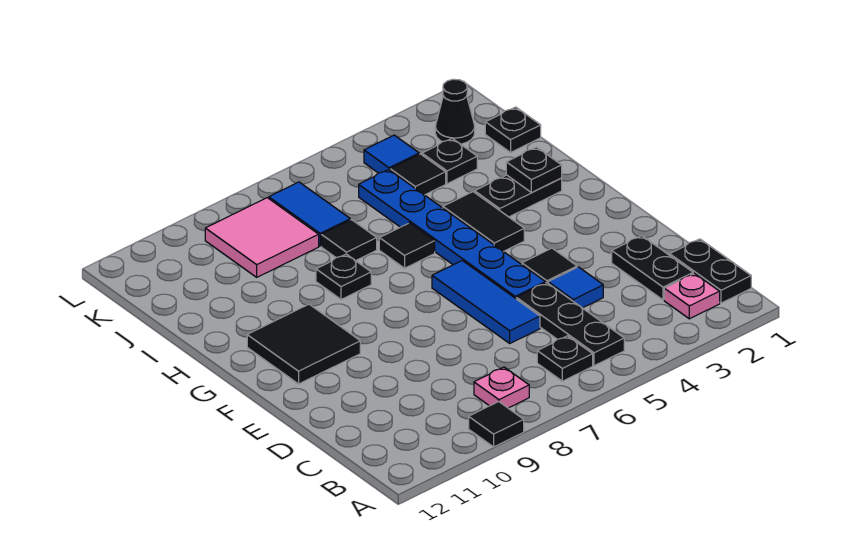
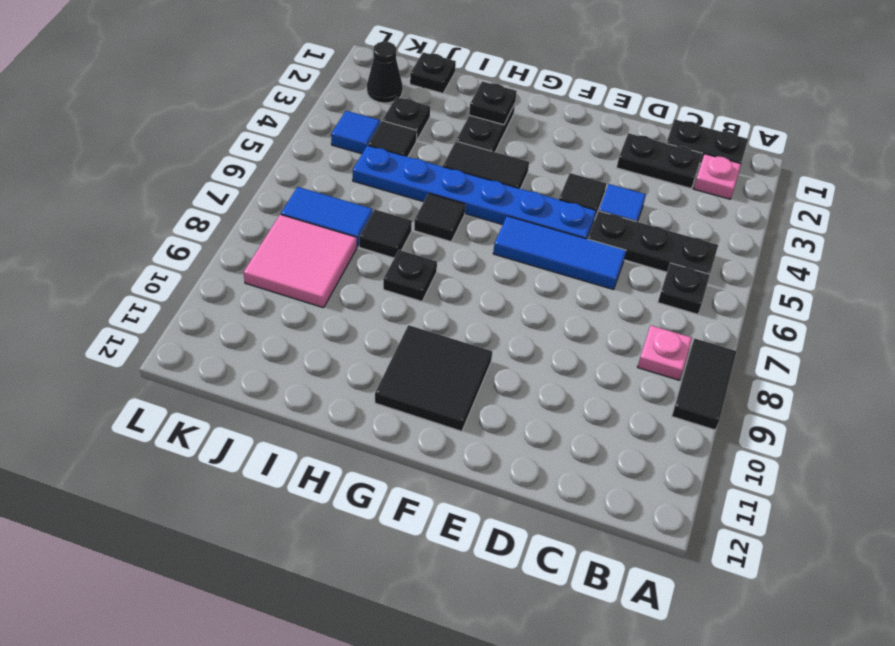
black 1x1 tile [469,402,524,447] -> black 1x2 tile [672,339,737,430]

